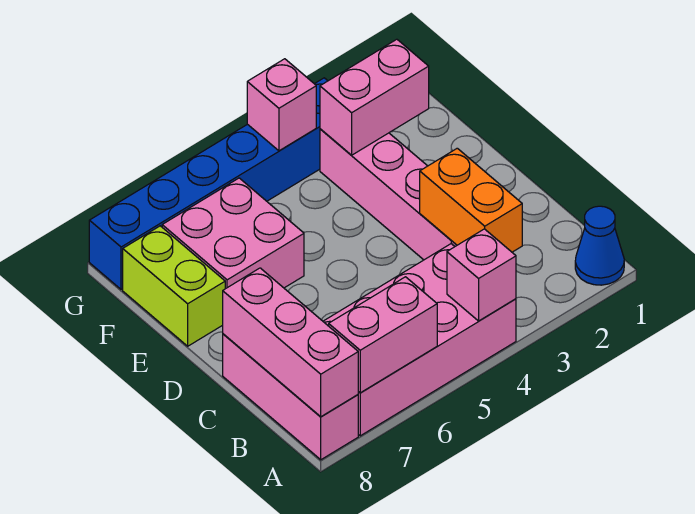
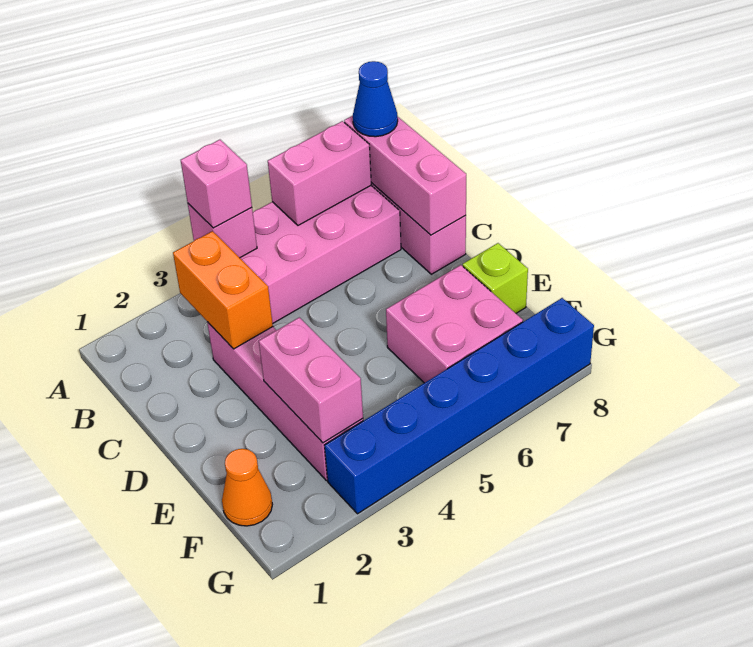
blue 1x1 cone [575,206,624,285] -> blue 1x1 cone moved to [353,61,398,137]
lime 1x2 brick [123,226,225,346] -> lime 1x1 brick [463,243,528,313]
none -> orange 1x1 cone [222,449,272,526]
pink 1x2 brick [320,39,429,155] -> pink 1x2 brick turned to [259,317,363,443]
pink 1x1 brick [247,59,316,151] -> pink 1x1 brick moved to [181,140,252,228]

